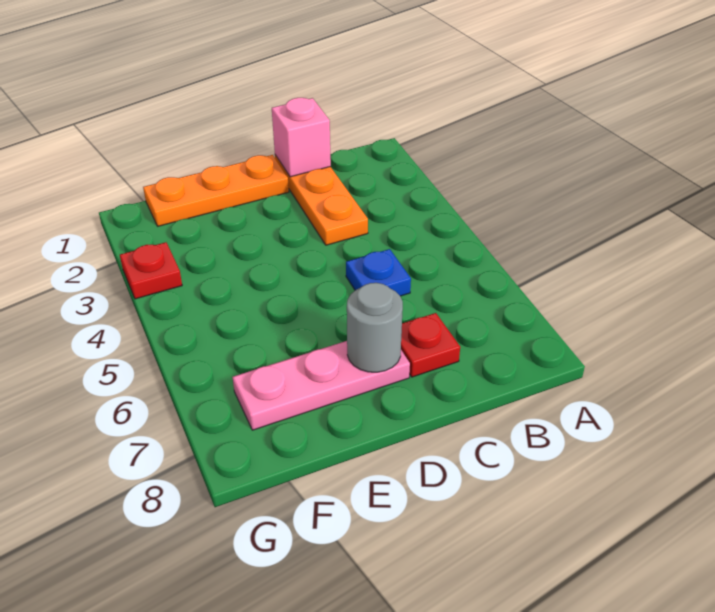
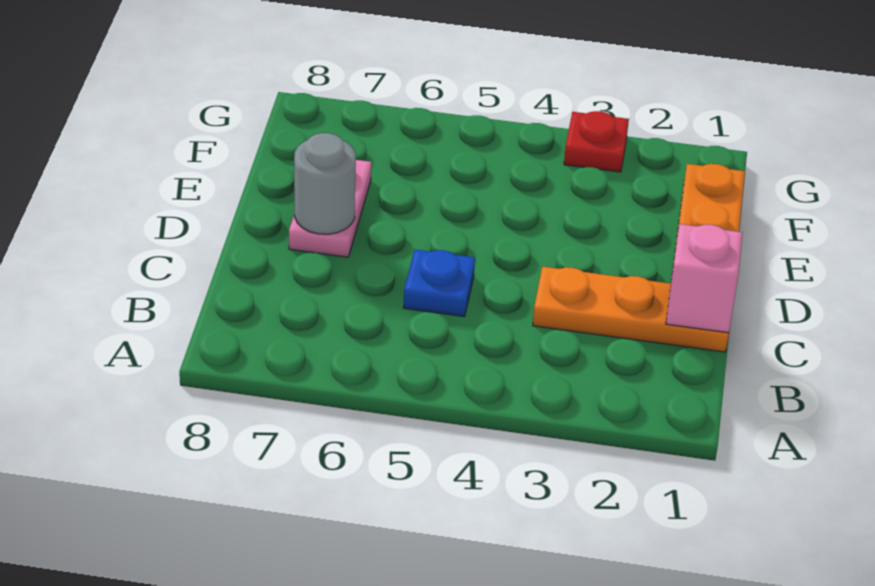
red 1x1 plate [401,313,460,377] -> none
pink 1x3 plate [233,341,410,430] -> pink 1x2 plate [289,160,371,257]

